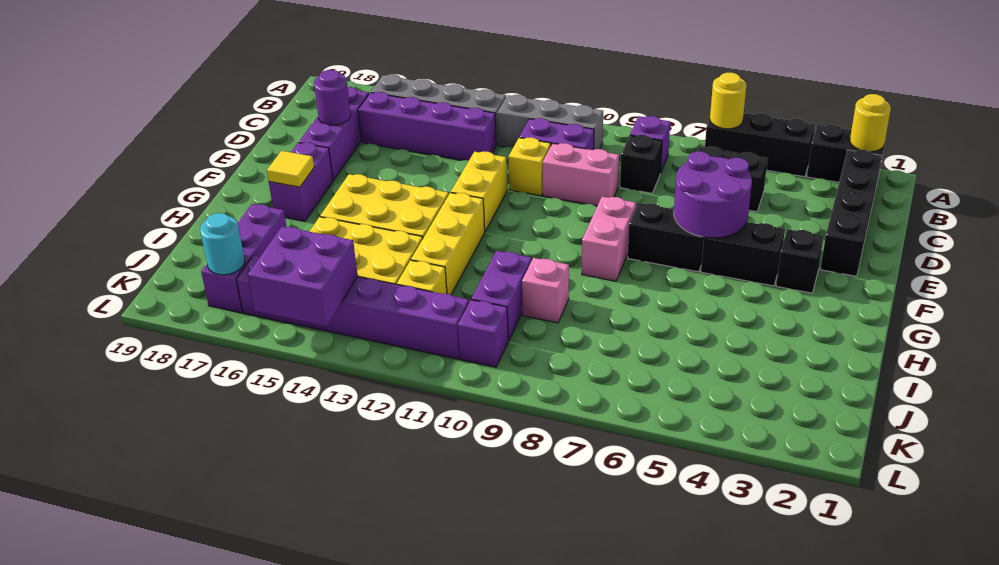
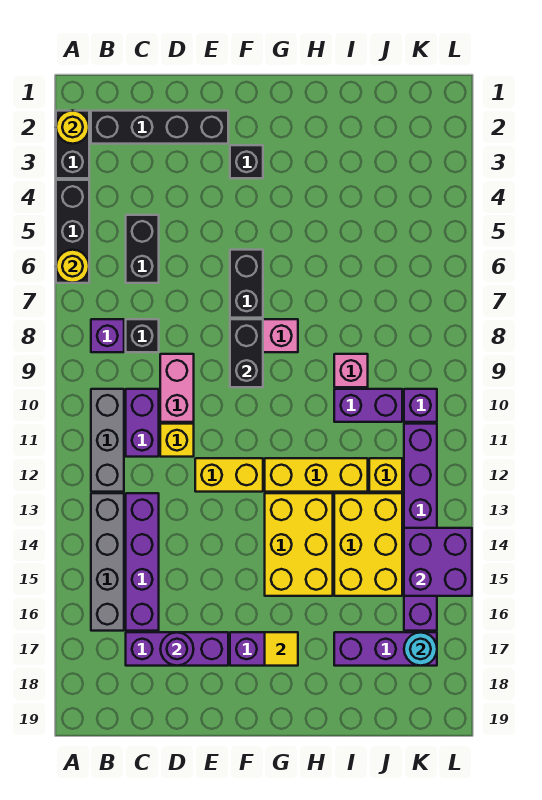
purple 2x2 round brick [674,151,752,238] -> none
black 1x2 brick [701,222,785,286] -> black 1x2 brick moved to [230,319,263,387]

